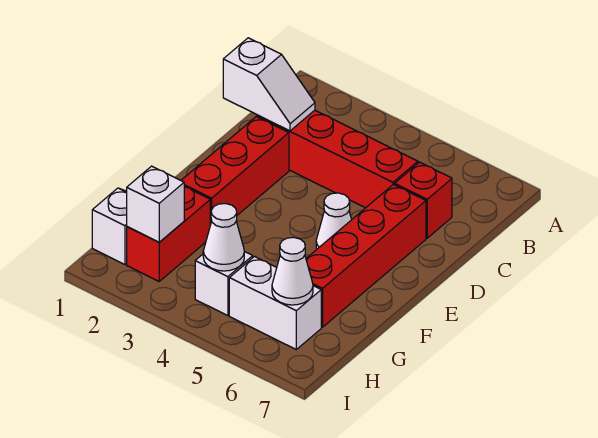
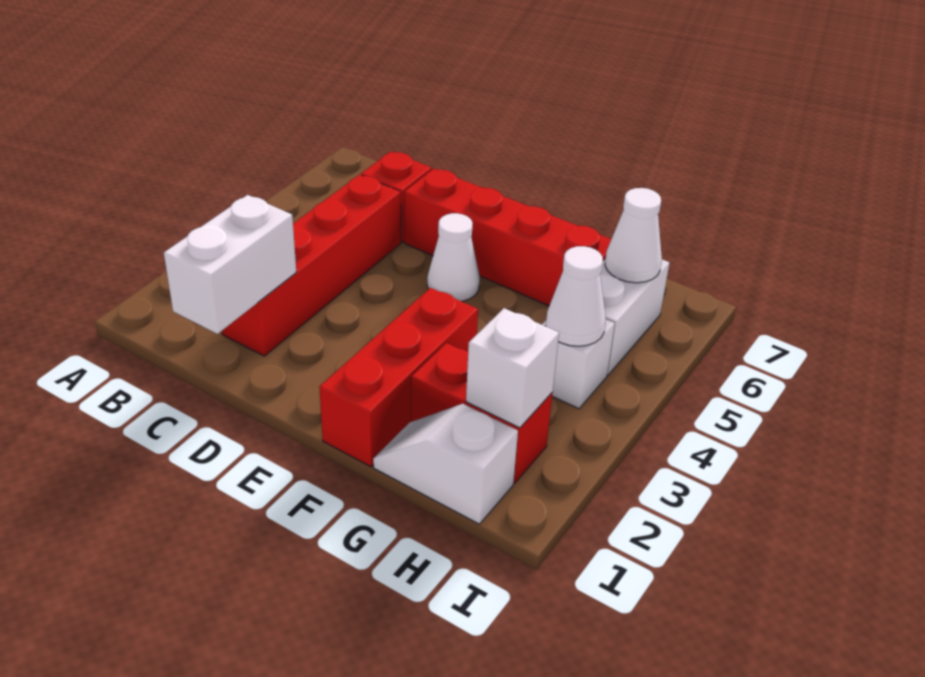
white 1x2 slope [223,38,315,131] -> white 1x2 brick [164,195,296,334]
red 1x3 brick [181,117,289,225] -> red 1x3 brick turned to [319,288,478,467]

